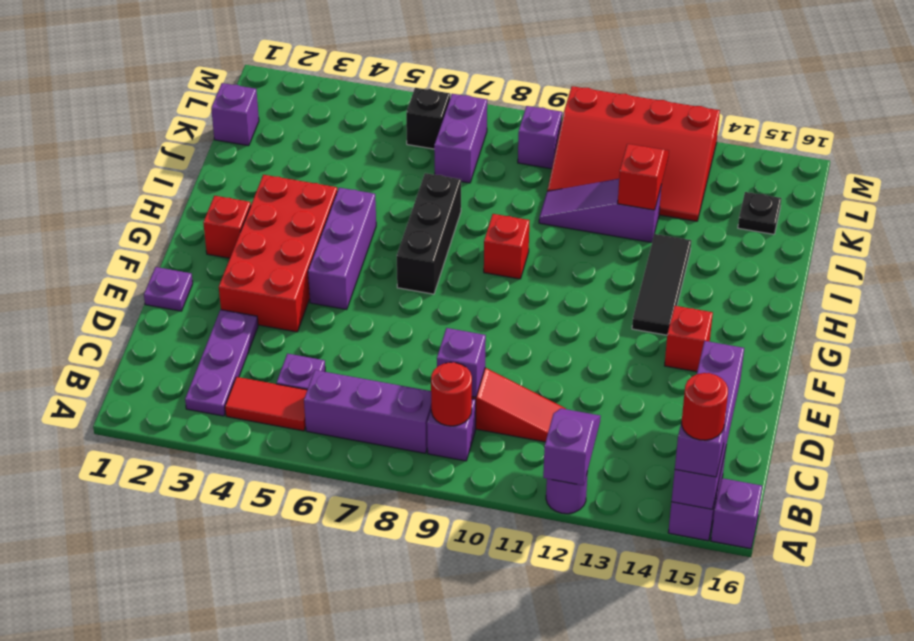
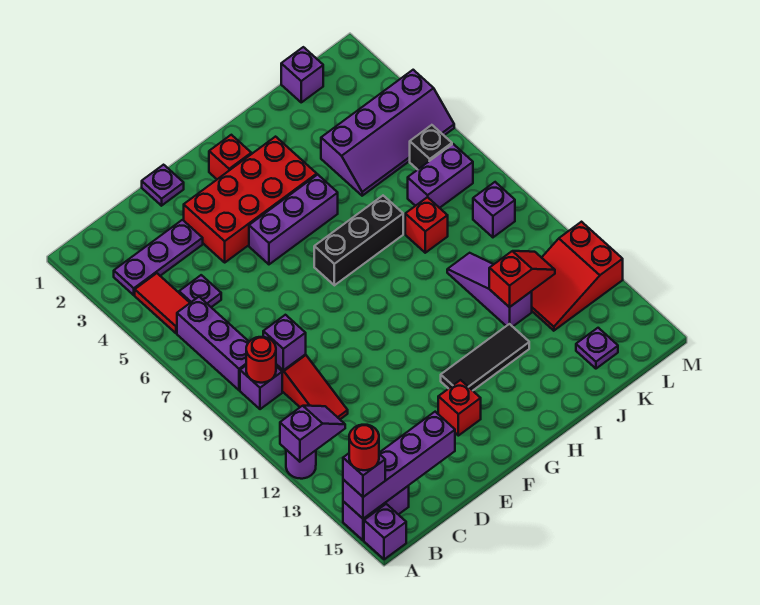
red 1x1 brick [484,214,529,279] -> red 1x1 brick moved to [405,197,448,253]
none -> purple 2x4 slope [321,70,454,196]
red 3x4 slope [547,86,720,221] -> red 2x3 slope [532,222,623,331]
black 1x1 plate [738,192,781,234] -> purple 1x1 plate [576,328,618,369]

